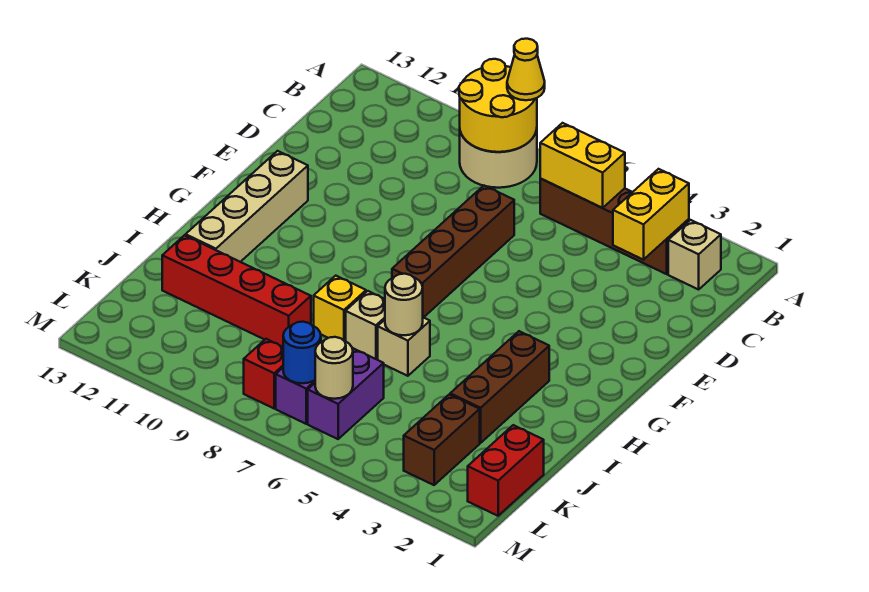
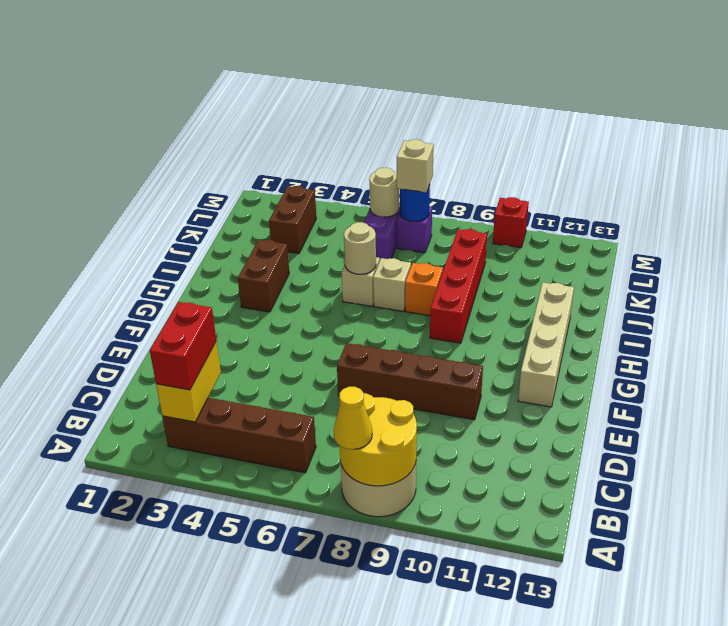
tan 1x1 brick [668,220,721,289] -> tan 1x1 brick moved to [397,139,434,192]
yellow 1x2 brick [540,123,625,208] -> none
brown 1x4 brick [392,186,514,318] -> brown 1x4 brick turned to [337,343,483,420]
brown 1x3 brick [450,331,549,443] -> brown 1x2 brick [238,240,289,312]
yellow 1x1 brick [314,276,366,341] -> orange 1x1 brick [405,263,443,316]
red 1x4 brick [162,235,311,347] -> red 1x4 brick turned to [430,229,487,343]
red 1x2 brick [468,425,544,516] -> red 1x2 brick moved to [150,302,216,390]
red 1x1 brick [244,339,283,408] -> red 1x1 brick moved to [493,197,529,248]

